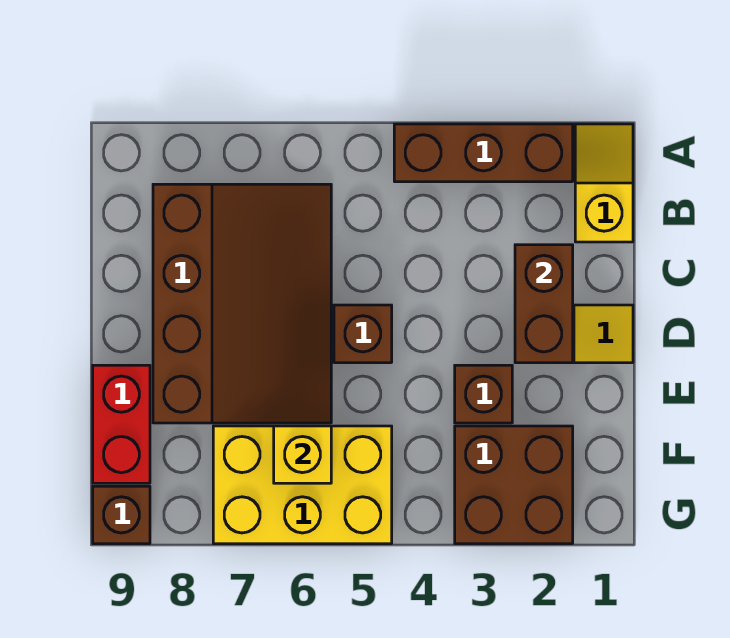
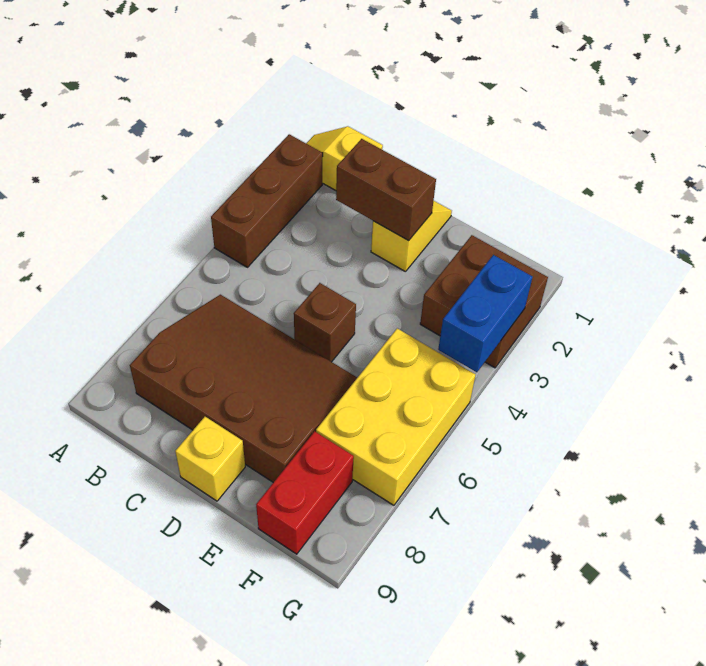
brown 1x1 brick [455,365,512,423] -> none
red 1x2 brick [93,365,150,483] -> red 1x2 brick turned to [256,431,354,554]
yellow 1x1 brick [274,426,331,483] -> yellow 1x1 brick moved to [175,417,245,501]
none -> blue 1x2 brick [438,255,533,372]
brown 1x1 brick [93,486,150,544] -> none

